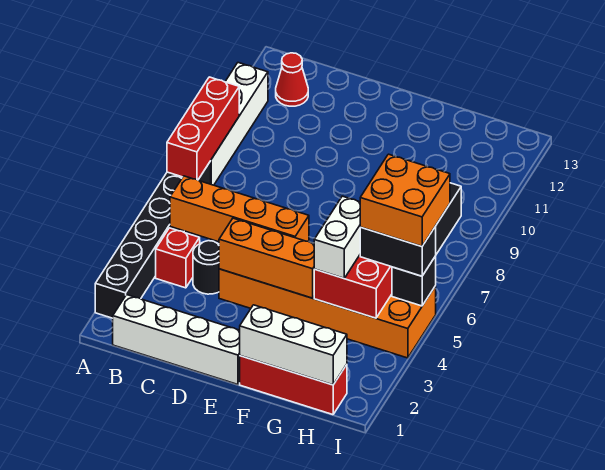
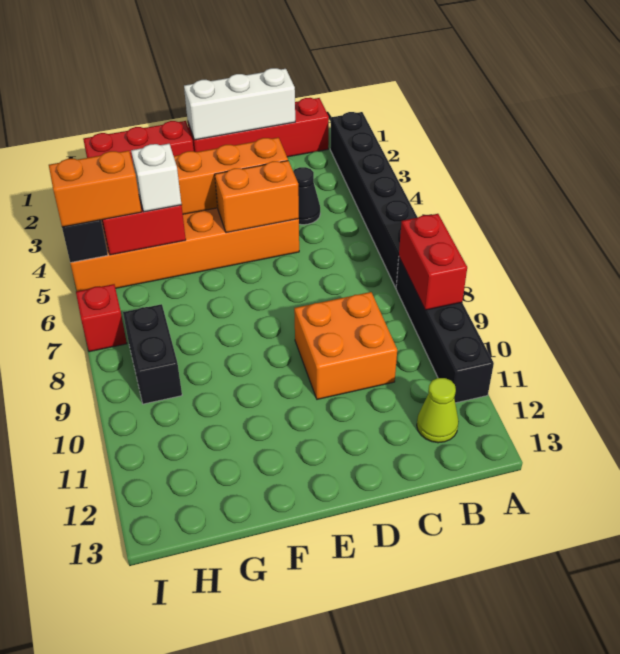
red 1x3 brick [167,77,239,180] -> red 1x2 brick [399,214,467,310]
white 1x4 brick [211,63,268,185] -> black 1x4 brick [396,258,494,403]
white 1x4 brick [113,295,240,385] -> red 1x4 brick [188,98,329,157]
red 1x1 brick [156,228,200,288] -> red 1x1 brick moved to [76,284,127,352]
orange 1x4 brick [170,176,309,242] -> orange 1x2 brick [215,161,299,233]
red 1x1 cone [276,53,308,106] -> lime 1x1 cone [417,378,459,443]
black 1x1 round brick [193,241,219,294] -> black 1x1 cone [293,167,320,225]
white 1x3 brick [240,305,347,385] -> white 1x3 brick moved to [184,68,295,140]
white 1x2 brick [314,196,360,278] -> white 1x1 brick [131,144,182,212]
black 1x2 brick [360,226,436,276] -> orange 1x2 brick [49,151,141,227]
orange 2x2 brick [360,154,450,246] -> orange 2x2 brick moved to [294,292,397,399]

